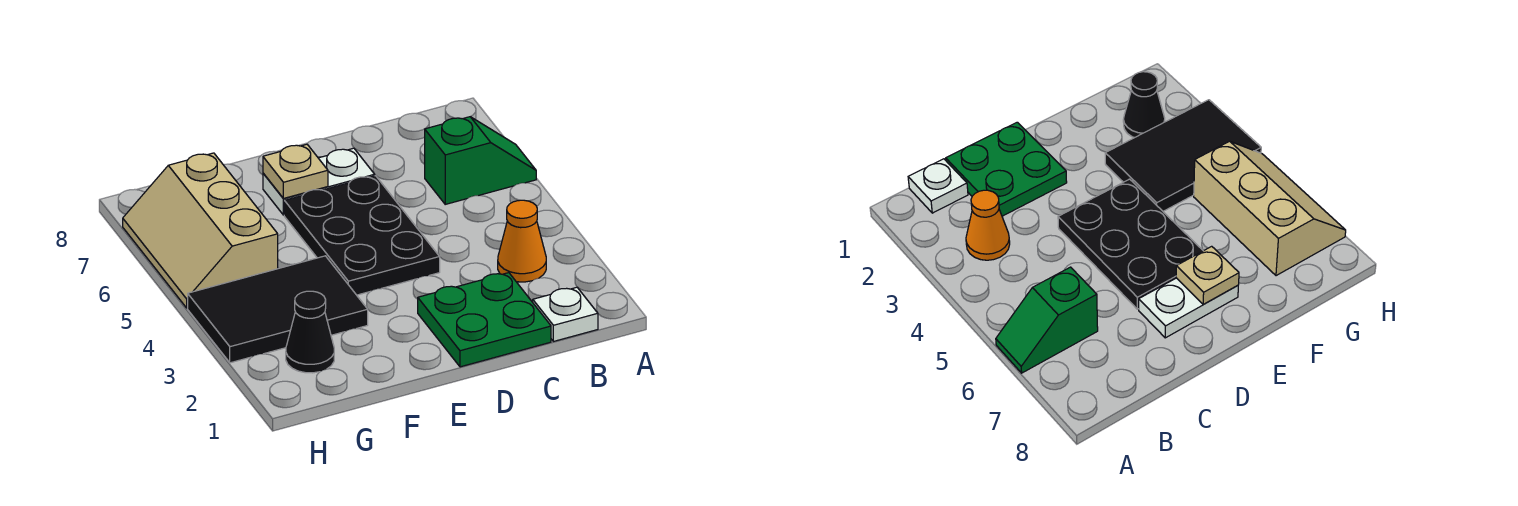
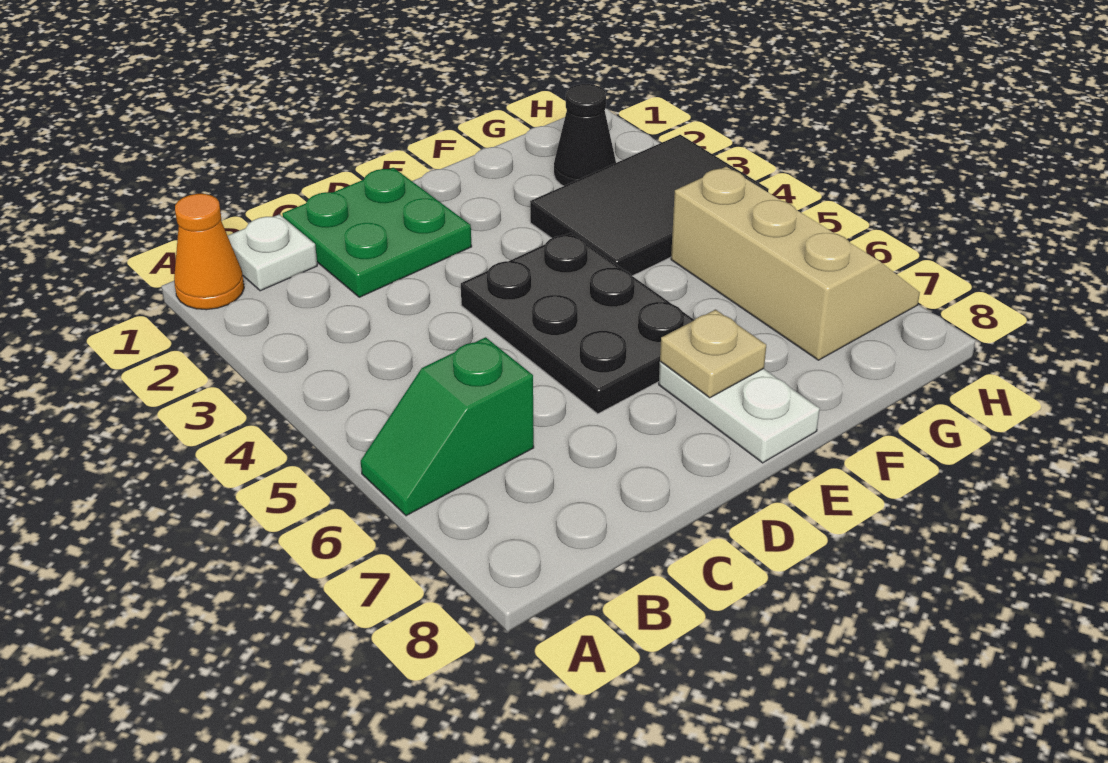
orange 1x1 cone [498,200,546,282] -> orange 1x1 cone moved to [174,194,244,310]
white 1x2 plate [263,148,375,215] -> white 1x2 plate turned to [659,362,820,463]

